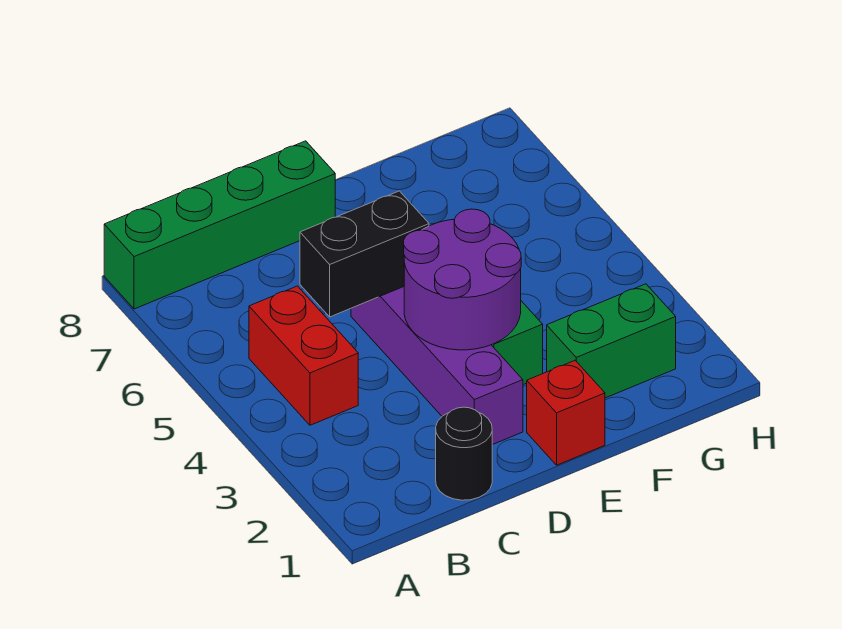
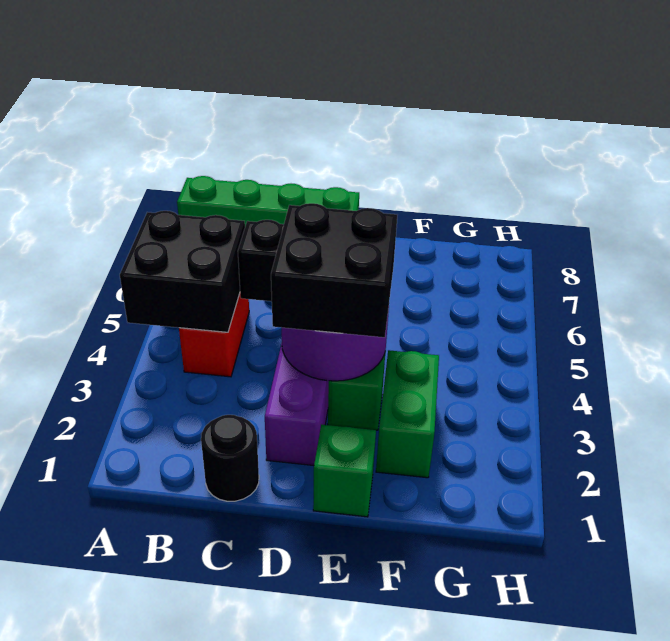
none -> black 2x2 brick [120,211,245,332]
none -> black 2x2 brick [271,203,397,337]
red 1x1 brick [527,360,605,465] -> green 1x1 brick [313,425,376,517]
green 1x2 brick [547,284,676,398] -> green 1x2 brick turned to [376,350,439,478]

